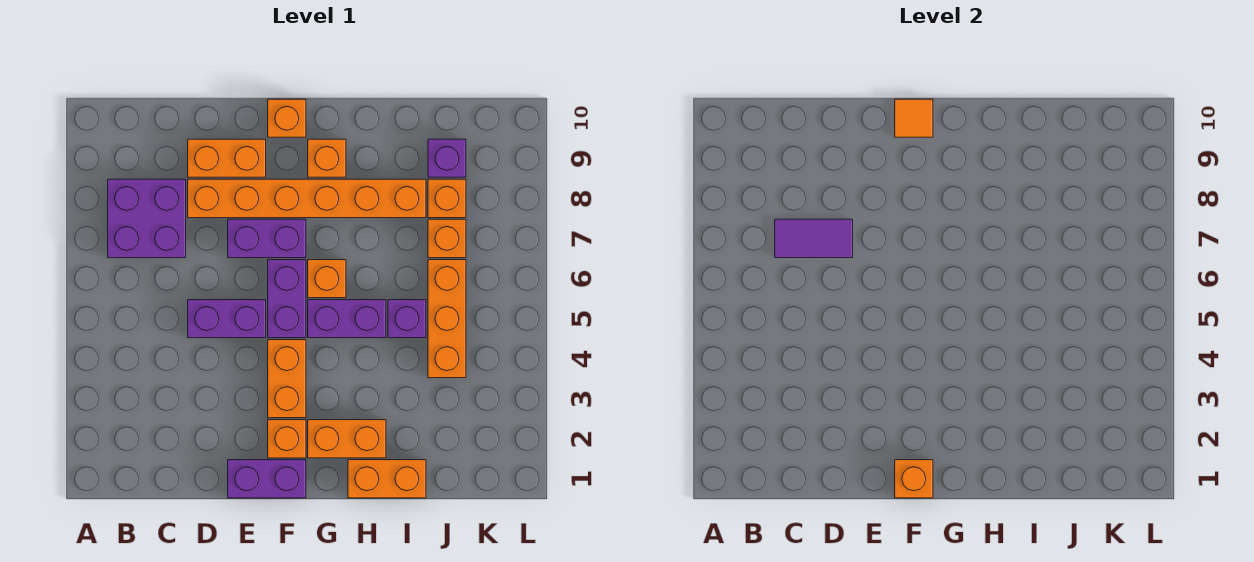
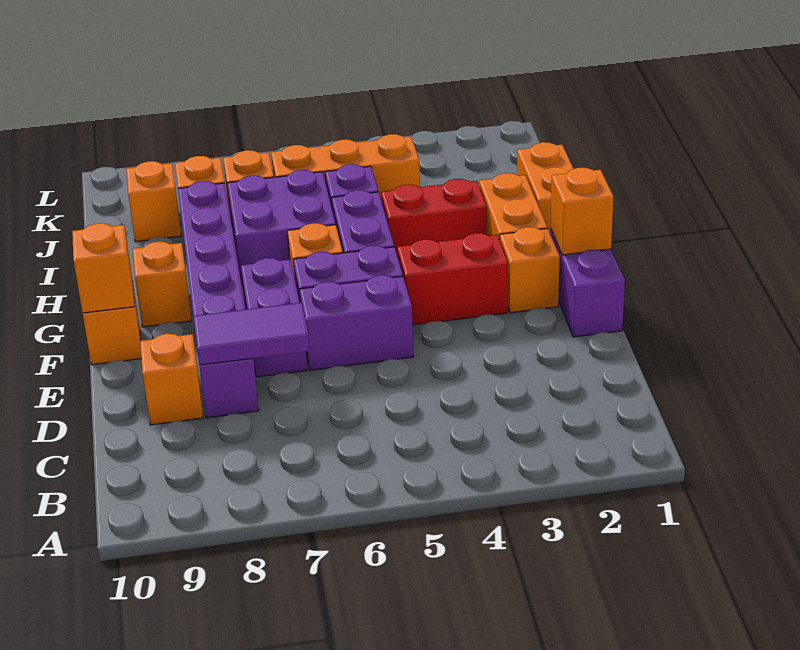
purple 2x2 brick [108,179,186,258] -> purple 2x2 brick moved to [227,170,336,285]
purple 1x2 tile [775,219,853,258] -> purple 1x2 tile turned to [193,302,310,365]
purple 1x2 brick [188,300,266,338] -> purple 1x2 brick turned to [299,275,414,370]
orange 1x6 brick [188,179,426,218] -> purple 1x6 brick [178,181,259,418]
orange 1x2 brick [188,139,266,177] -> orange 1x1 brick [140,334,203,425]
orange 1x2 brick [268,340,306,418] -> red 1x2 brick [397,233,508,325]
orange 1x1 tile [895,99,933,137] -> orange 1x1 brick [72,223,134,313]
none -> red 1x2 brick [381,179,487,256]
purple 1x1 brick [428,139,466,177] -> orange 1x1 brick [126,161,181,242]

